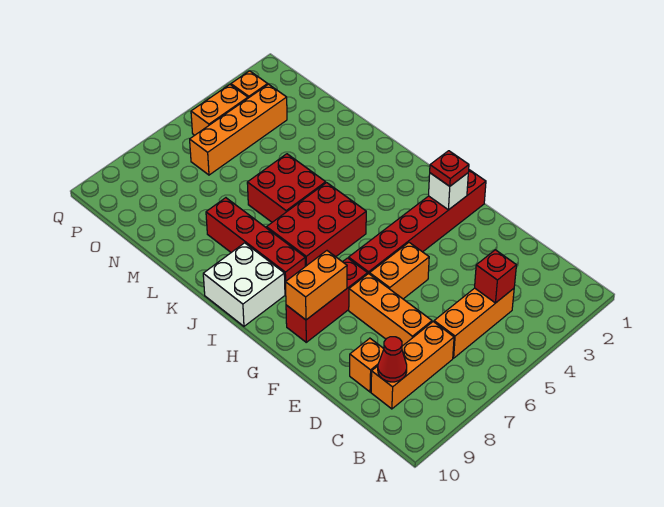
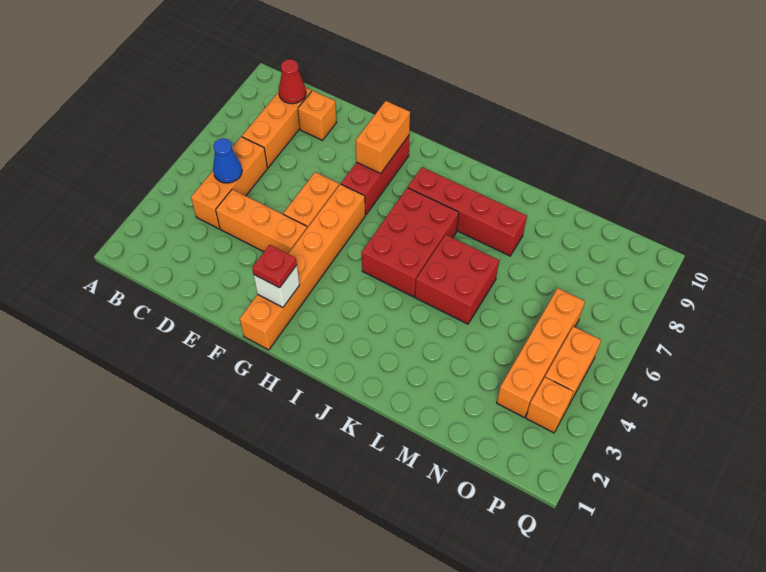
red 1x1 brick [475,250,516,303] -> none
none -> blue 1x1 cone [213,138,242,183]
orange 1x3 brick [349,274,432,346] -> orange 1x3 brick moved to [216,189,307,254]
red 1x6 brick [349,170,486,274] -> orange 1x6 brick [240,184,365,350]
white 2x2 brick [203,243,285,326] -> none

